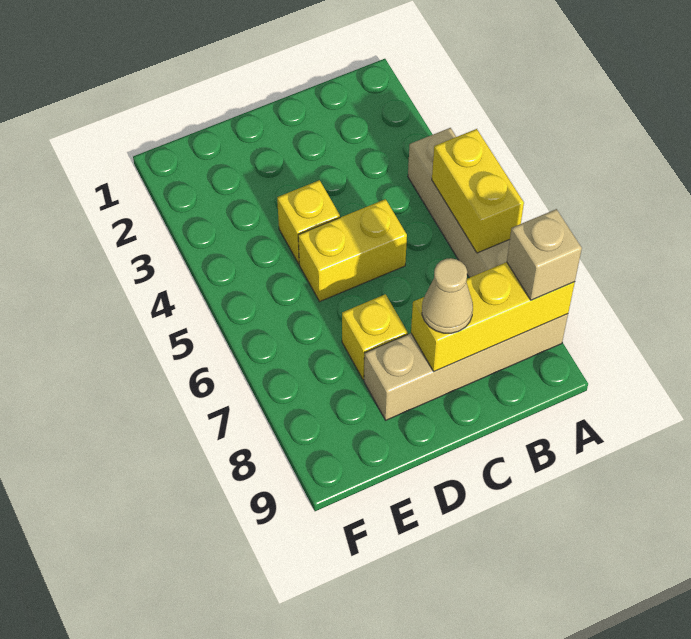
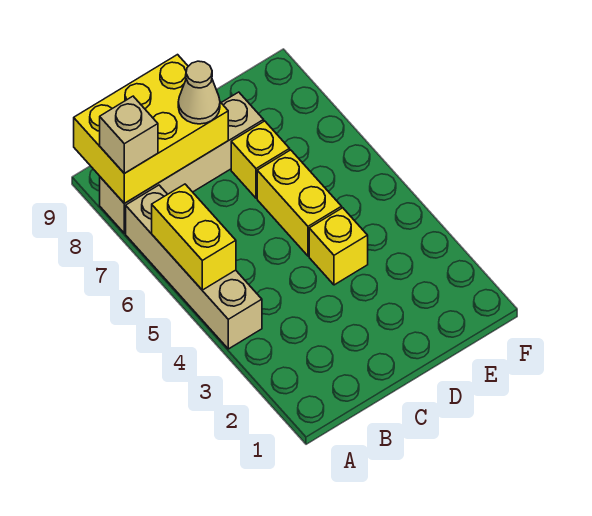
yellow 1x3 brick [411,262,575,371] -> yellow 2x3 brick [74,55,228,203]
yellow 1x2 brick [298,199,407,302] -> yellow 1x2 brick turned to [257,150,342,256]

